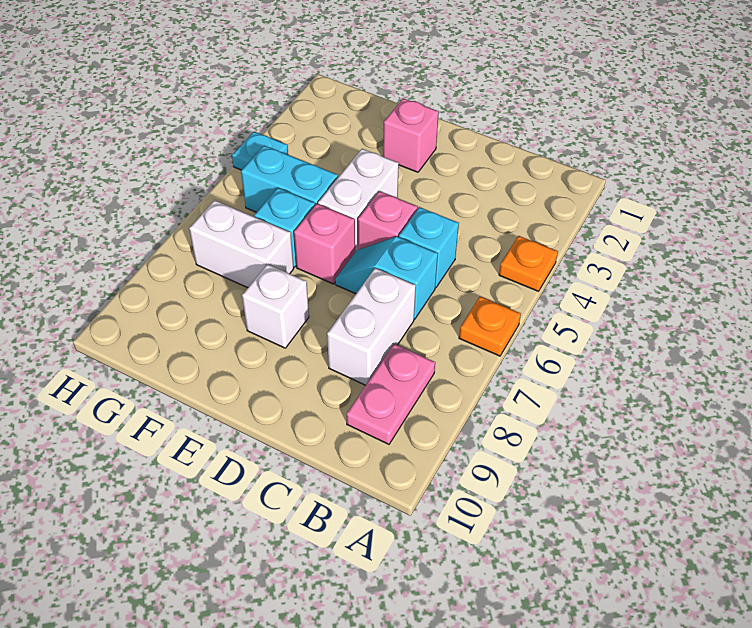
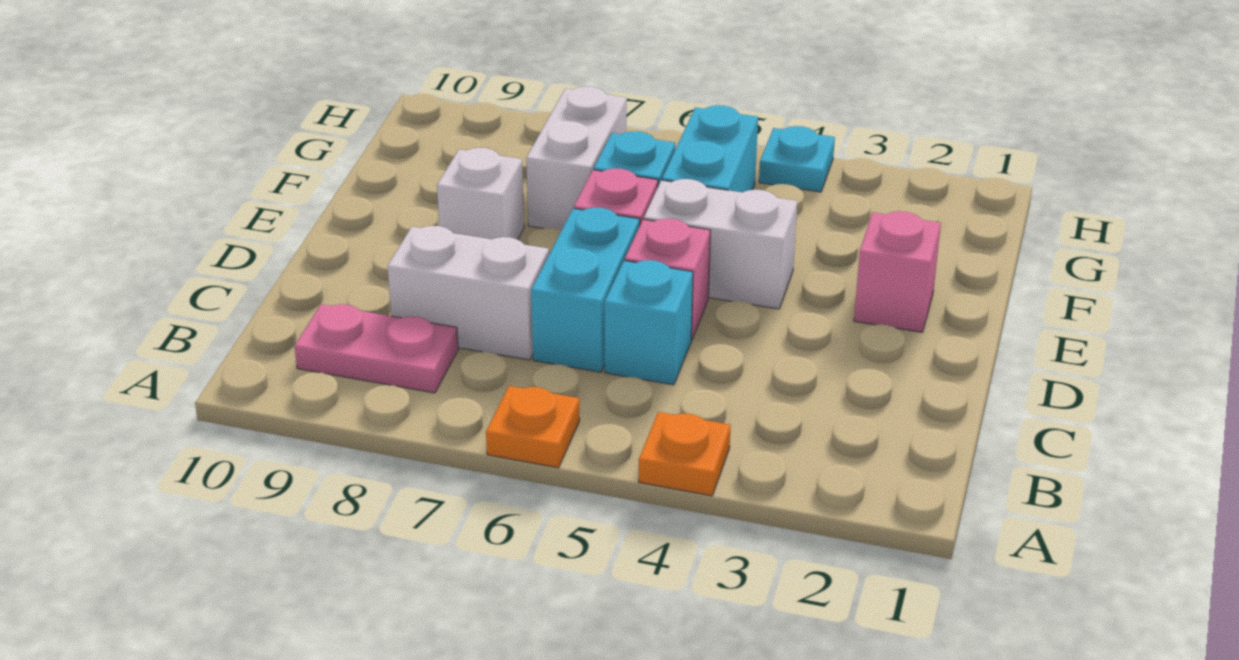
cyan 1x2 slope [336,237,438,319] -> cyan 1x2 brick [531,207,640,372]

